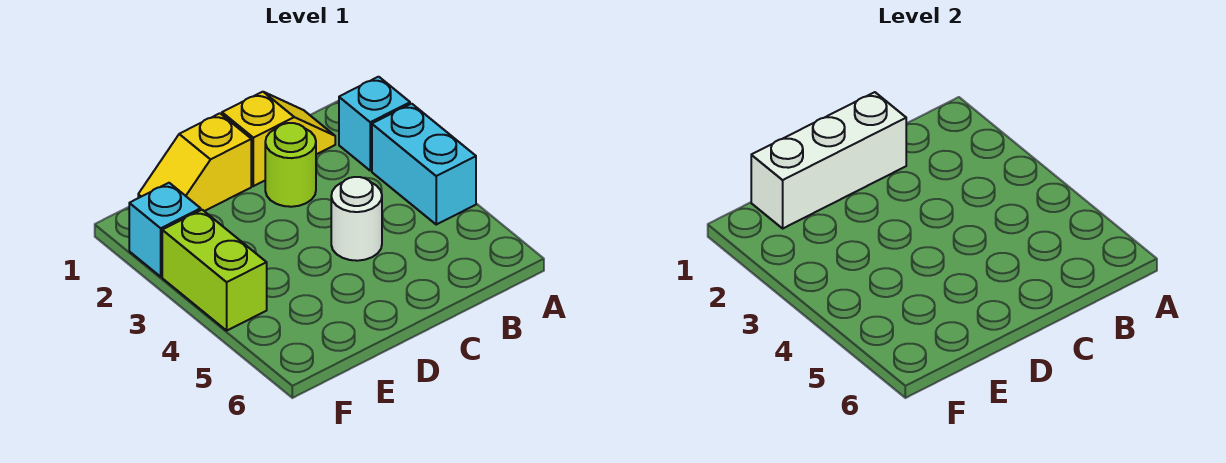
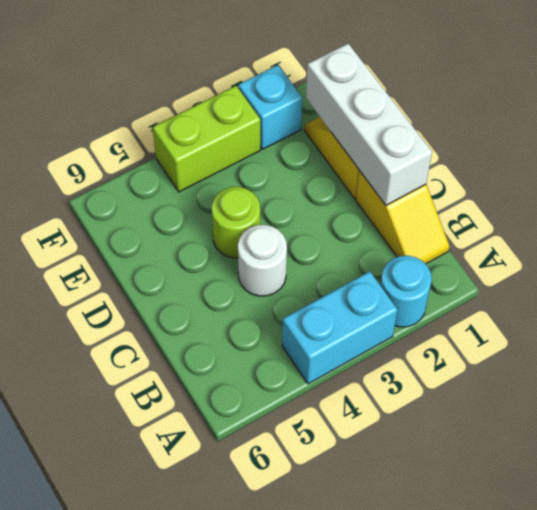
cyan 1x1 brick [339,77,410,171] -> cyan 1x1 round brick [380,256,432,327]
lime 1x1 round brick [265,123,316,207] -> lime 1x1 round brick moved to [212,187,260,258]

